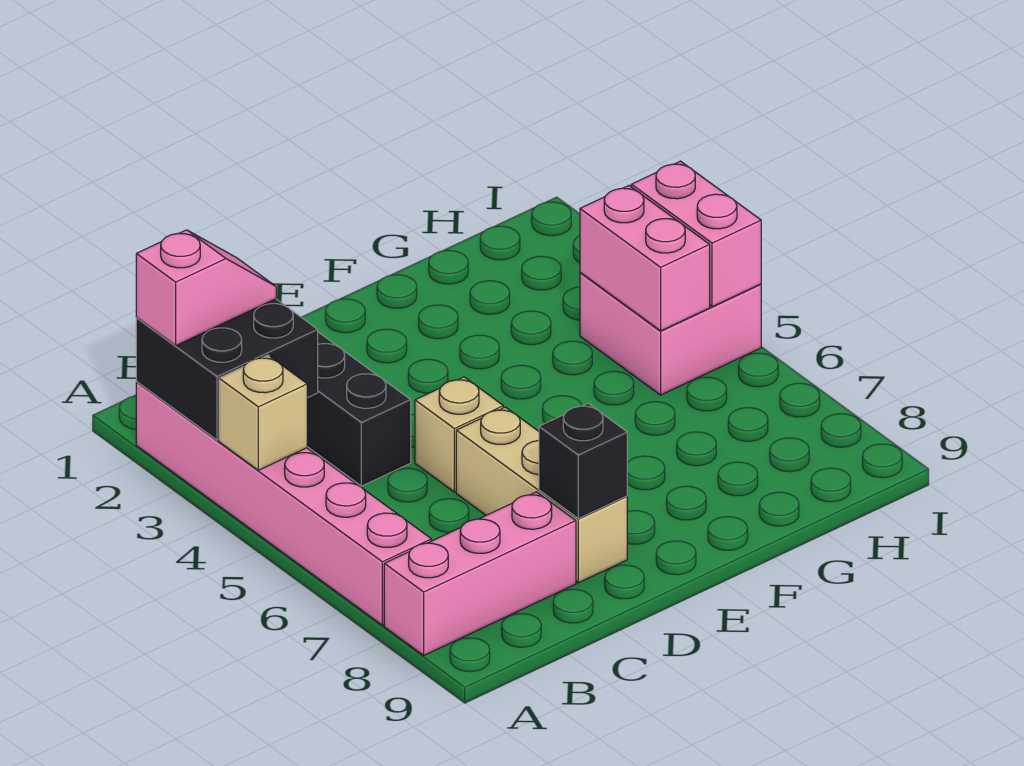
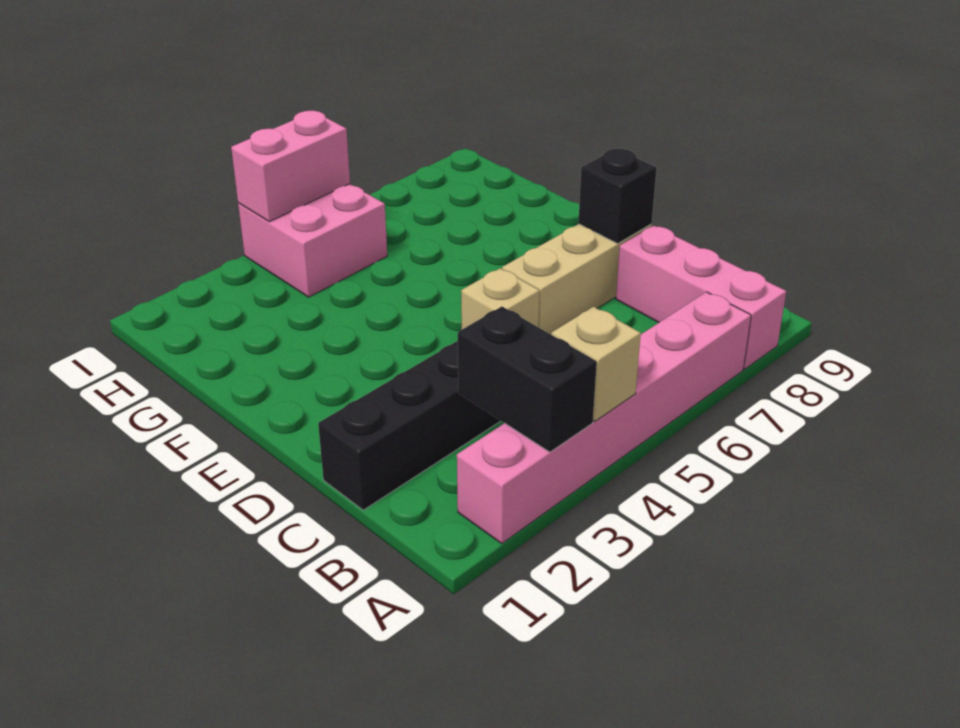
black 2x2 brick [136,299,318,440] -> black 1x2 brick [458,307,597,452]
pink 1x2 slope [136,230,276,345] -> none
pink 1x2 brick [580,186,710,331] -> none

